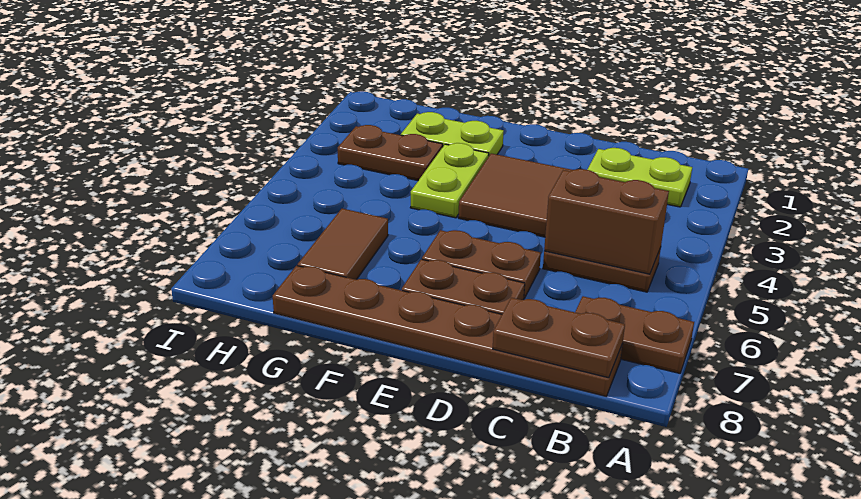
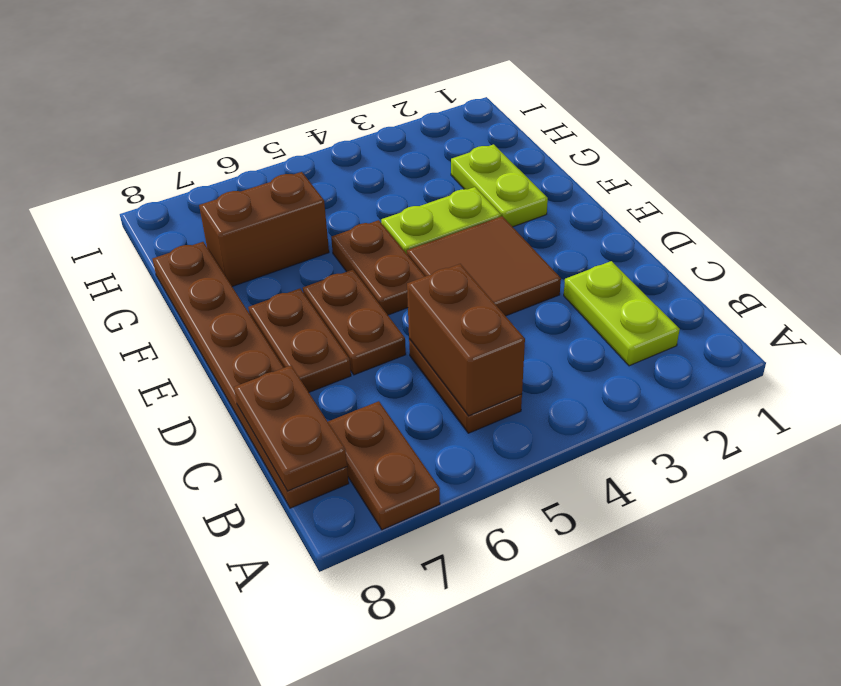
brown 1x2 plate [338,125,443,181] -> brown 1x2 plate moved to [331,220,425,315]
brown 1x2 tile [297,209,388,280] -> brown 1x2 brick [199,172,329,286]

